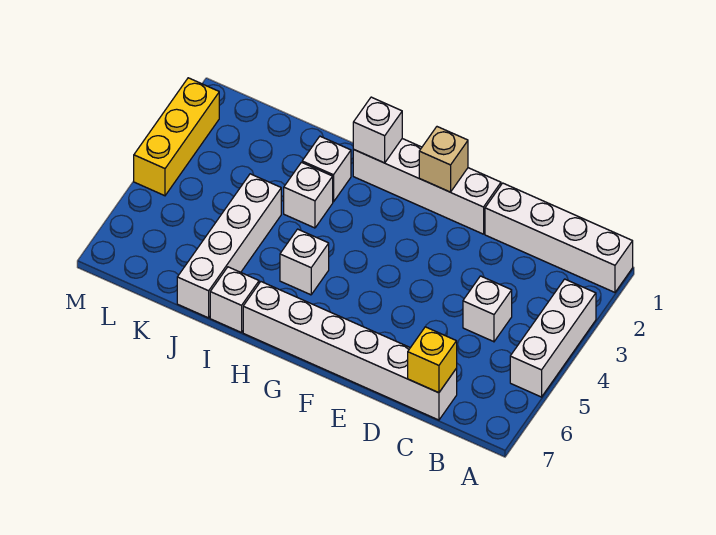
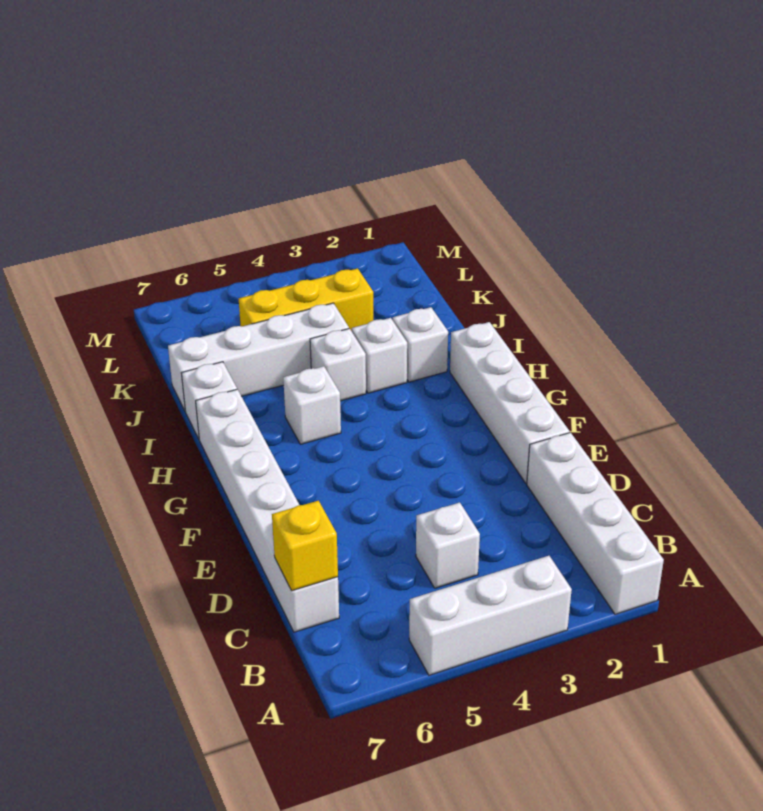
tan 1x1 brick [419,127,468,192] -> none
white 1x1 brick [353,97,402,163] -> white 1x1 brick moved to [310,329,366,401]
yellow 1x3 brick [134,78,219,196] -> yellow 1x3 brick moved to [239,268,373,331]

